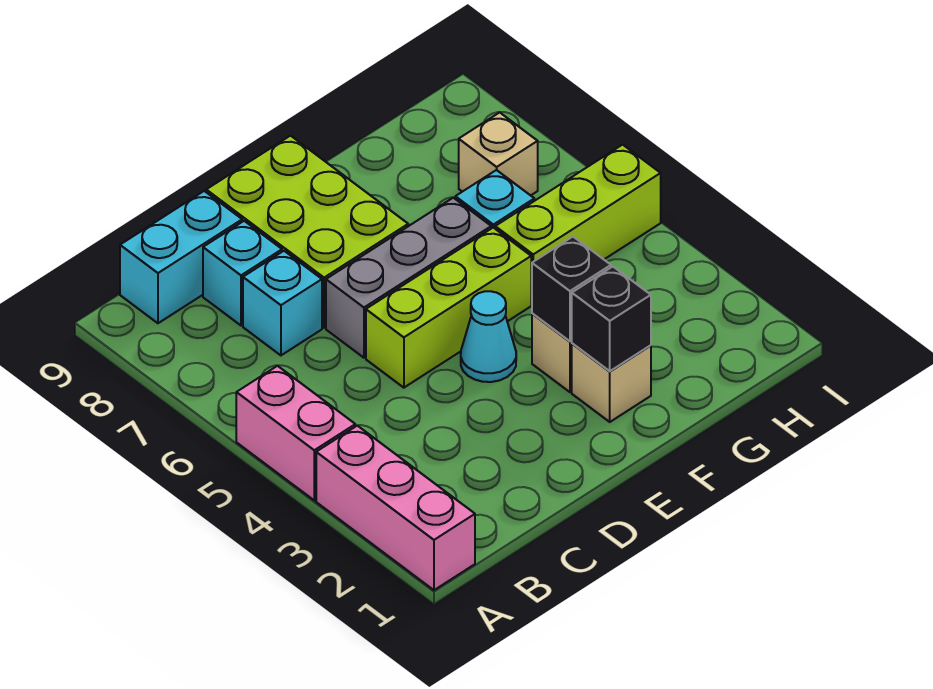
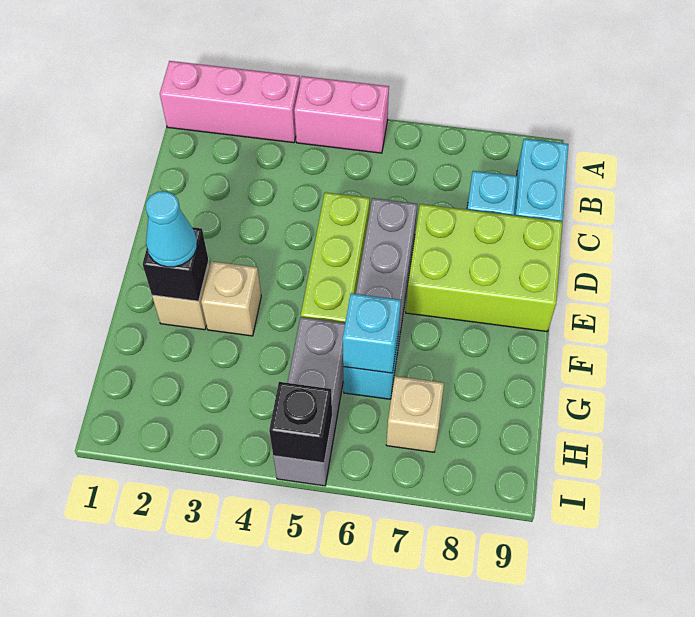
cyan 1x1 brick [243,251,322,355] -> cyan 1x1 brick moved to [343,293,401,373]
cyan 1x1 cone [461,291,516,382] -> cyan 1x1 cone moved to [146,191,197,267]
black 1x1 brick [532,237,611,341] -> black 1x1 brick moved to [269,382,332,463]
lime 1x3 brick [495,145,661,304] -> grey 1x3 brick [273,317,345,486]

